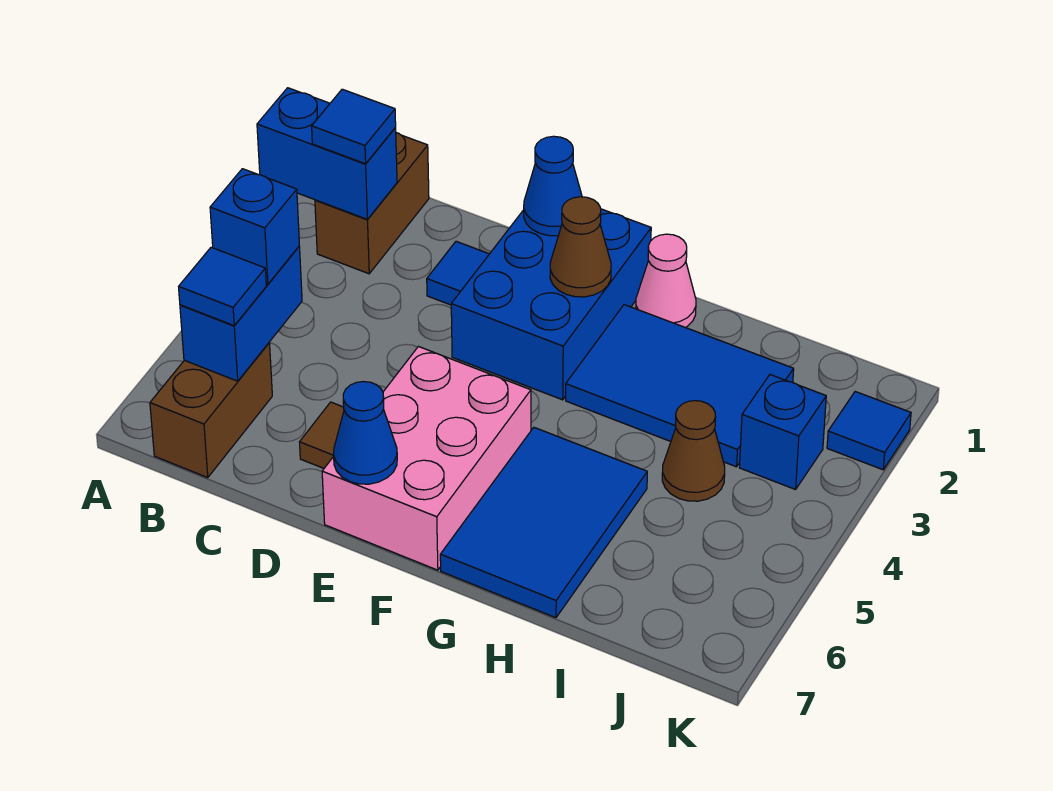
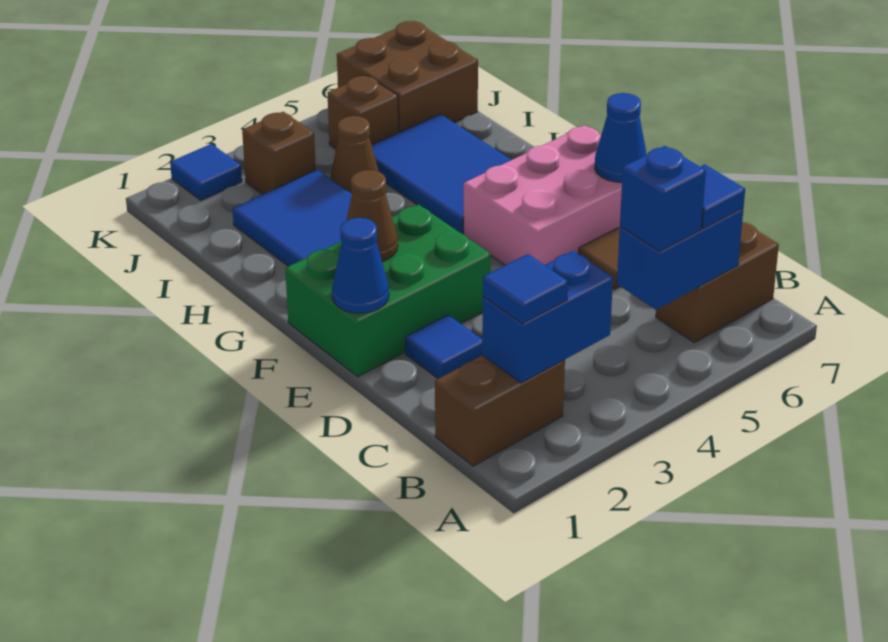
blue 1x2 brick [257,88,397,219] -> blue 1x2 brick turned to [482,251,613,383]
blue 2x3 brick [451,209,651,400] -> green 2x3 brick [285,204,491,377]
pink 1x1 cone [636,234,696,327] -> none
blue 2x3 tile [440,428,647,618] -> blue 2x3 tile turned to [372,114,511,234]
blue 1x1 brick [740,375,826,490] -> brown 1x1 brick [242,112,316,194]
none -> brown 1x1 brick [328,75,399,149]
none -> brown 2x2 brick [337,21,478,132]

